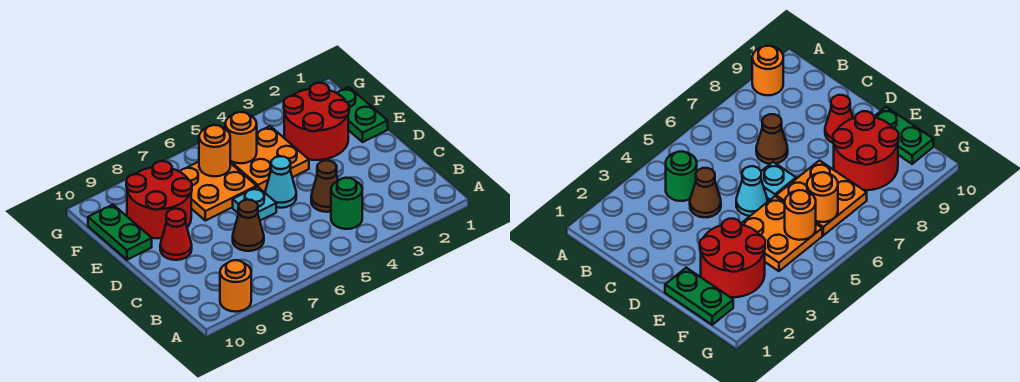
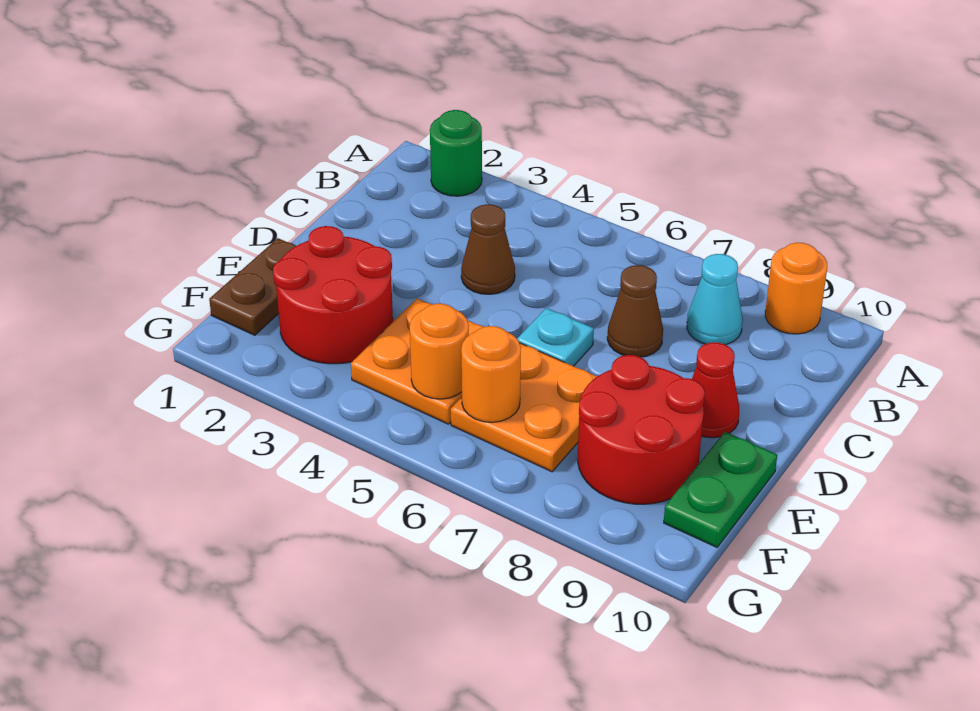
green 1x1 round brick [331,178,362,229] -> green 1x1 round brick moved to [430,110,482,196]
cyan 1x1 cone [265,156,296,208] -> cyan 1x1 cone moved to [687,254,743,345]
green 1x2 plate [337,87,388,142] -> brown 1x2 plate [209,238,296,335]

